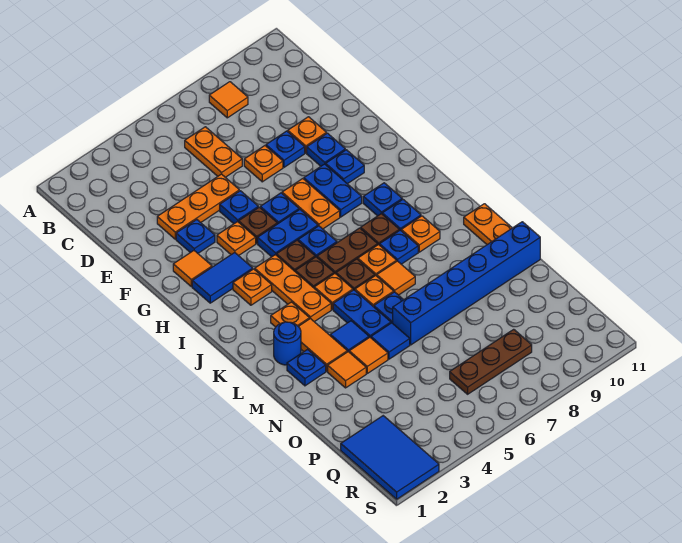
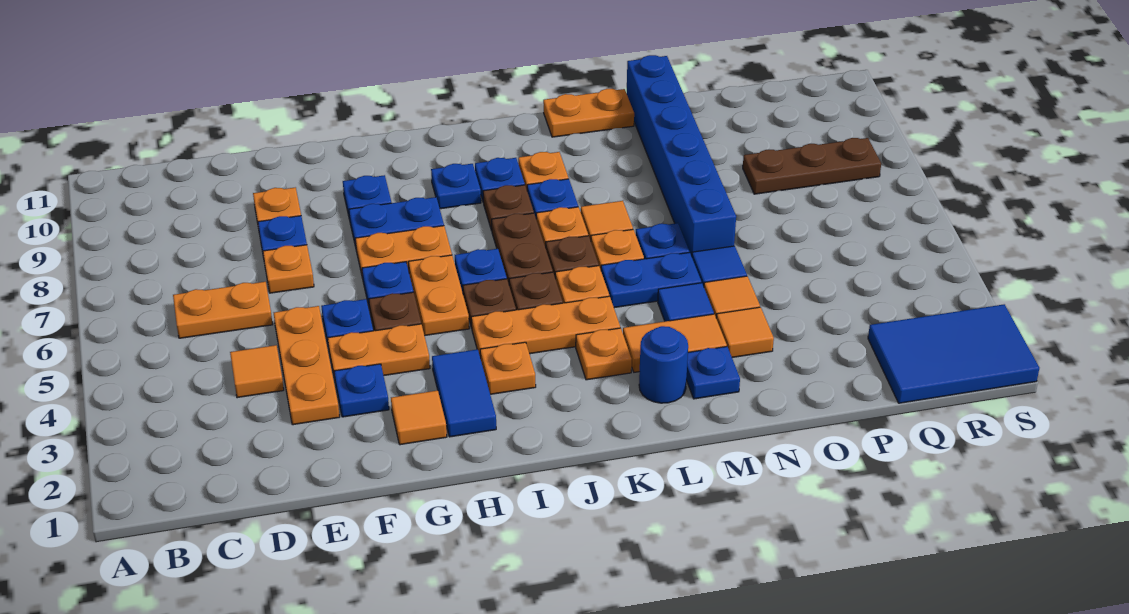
orange 1x1 tile [209,82,248,118] -> orange 1x1 tile moved to [230,345,284,398]
blue 1x1 plate [307,133,345,166] -> none
orange 1x1 plate [217,222,256,256] -> orange 1x2 plate [328,324,430,379]
blue 1x2 plate [258,210,318,257] -> orange 1x2 plate [408,255,469,336]
brown 1x3 plate [450,329,532,394] -> brown 1x3 plate turned to [743,138,881,194]

